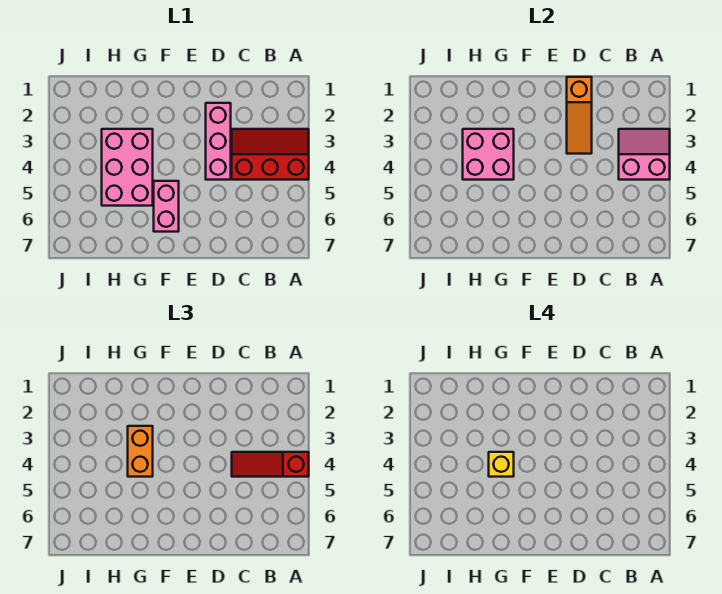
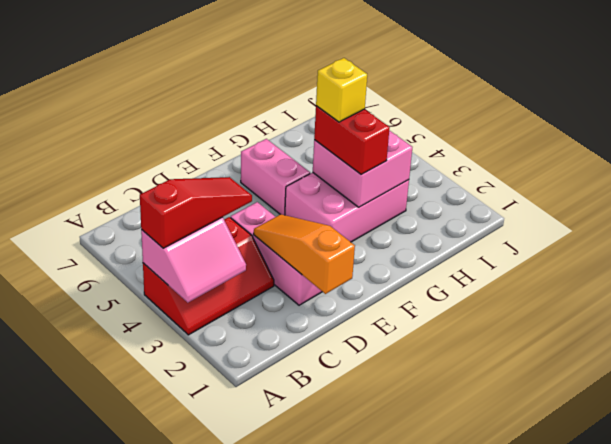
pink 2x3 brick [102,129,153,206] -> pink 2x3 brick turned to [285,173,409,242]
orange 1x2 brick [128,426,153,477] -> red 1x2 brick [314,106,390,174]

